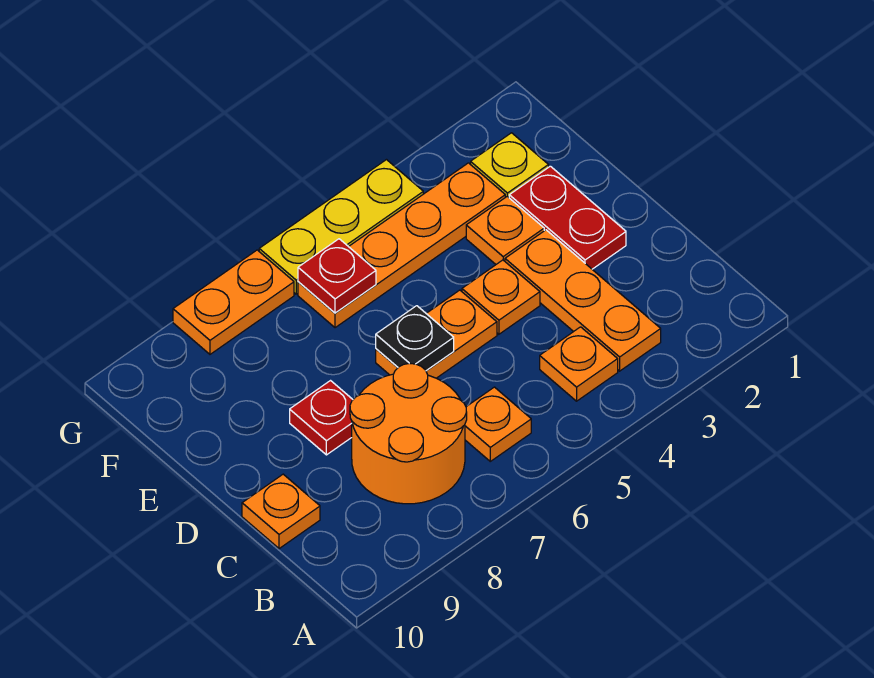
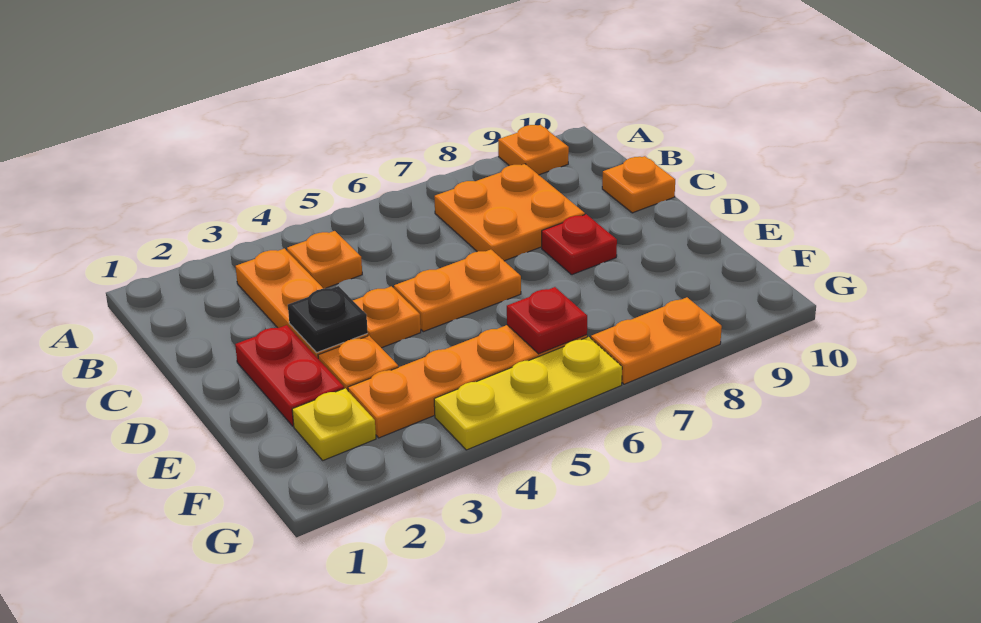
orange 1x1 plate [465,387,531,461] -> orange 1x1 plate moved to [498,125,569,175]
orange 2x2 round brick [350,363,467,504] -> orange 2x2 plate [434,164,585,261]
black 1x1 plate [376,306,454,371] -> black 1x1 plate moved to [288,286,368,353]

